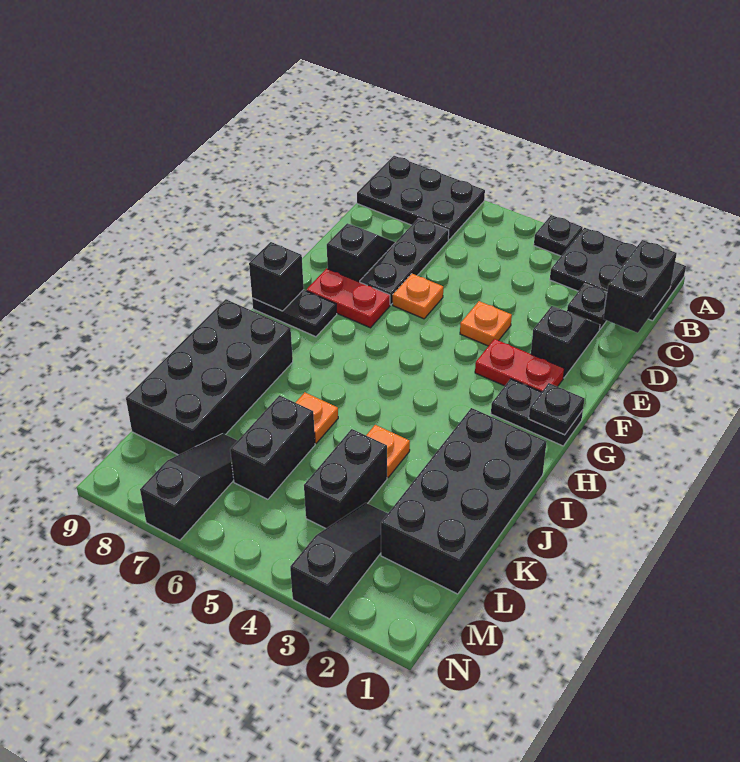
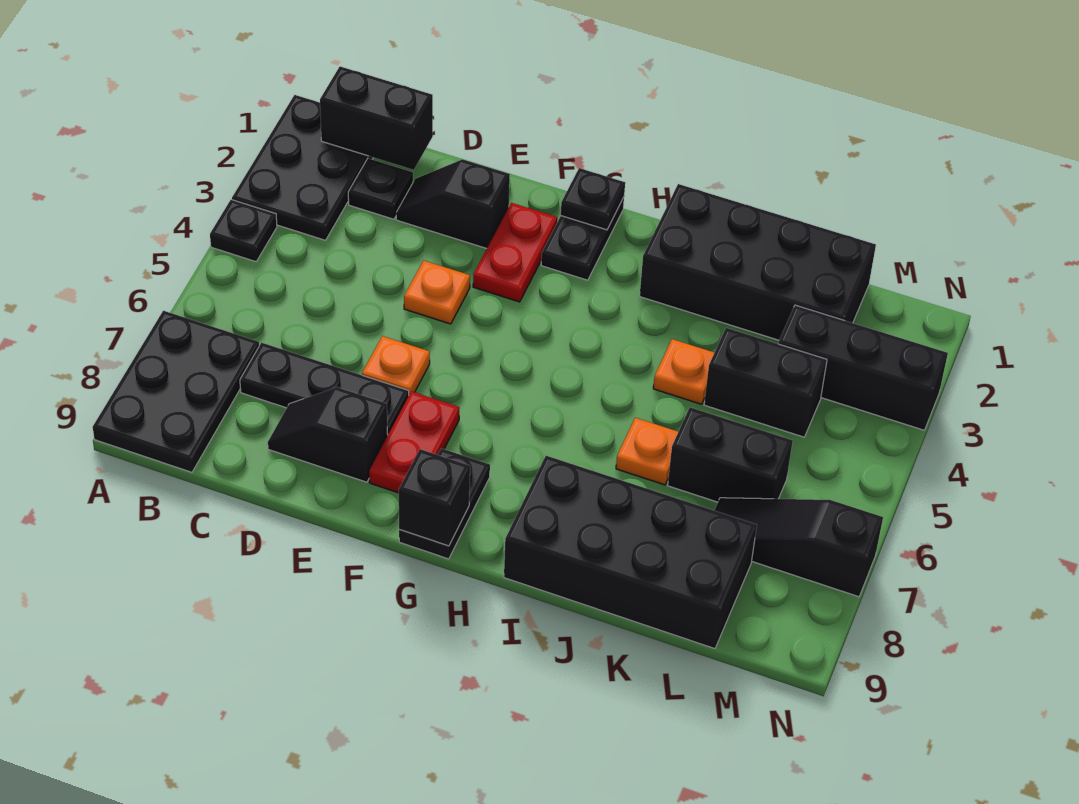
black 1x3 slope [290,503,388,619] -> black 1x3 brick [778,305,948,430]

